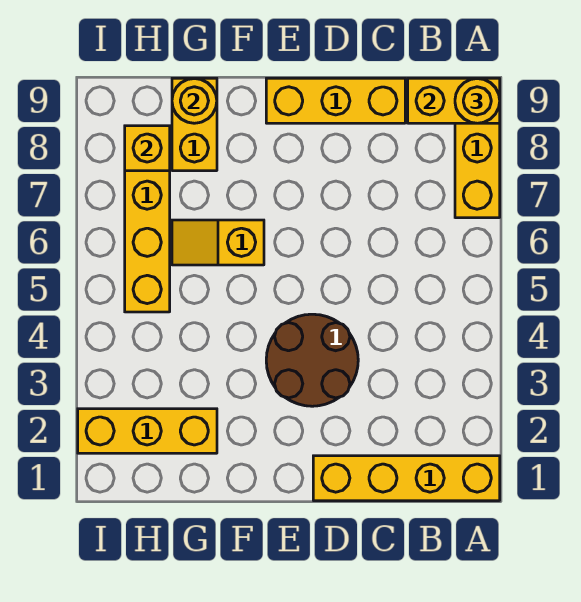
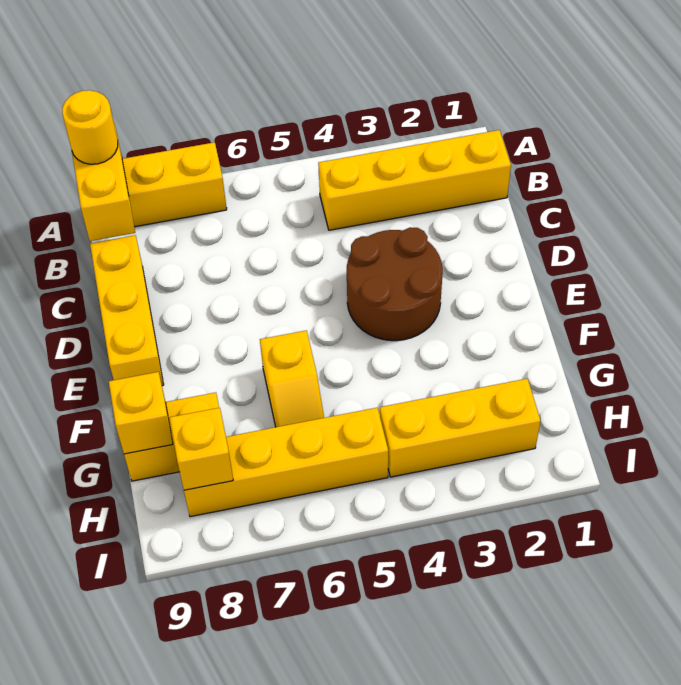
yellow 1x4 brick [313,456,500,501] -> yellow 1x4 brick turned to [318,130,511,230]
yellow 1x3 brick [78,409,217,453] -> yellow 1x3 brick turned to [380,379,540,477]
yellow 1x1 round brick [172,79,217,123] -> yellow 1x1 brick [109,372,173,454]

